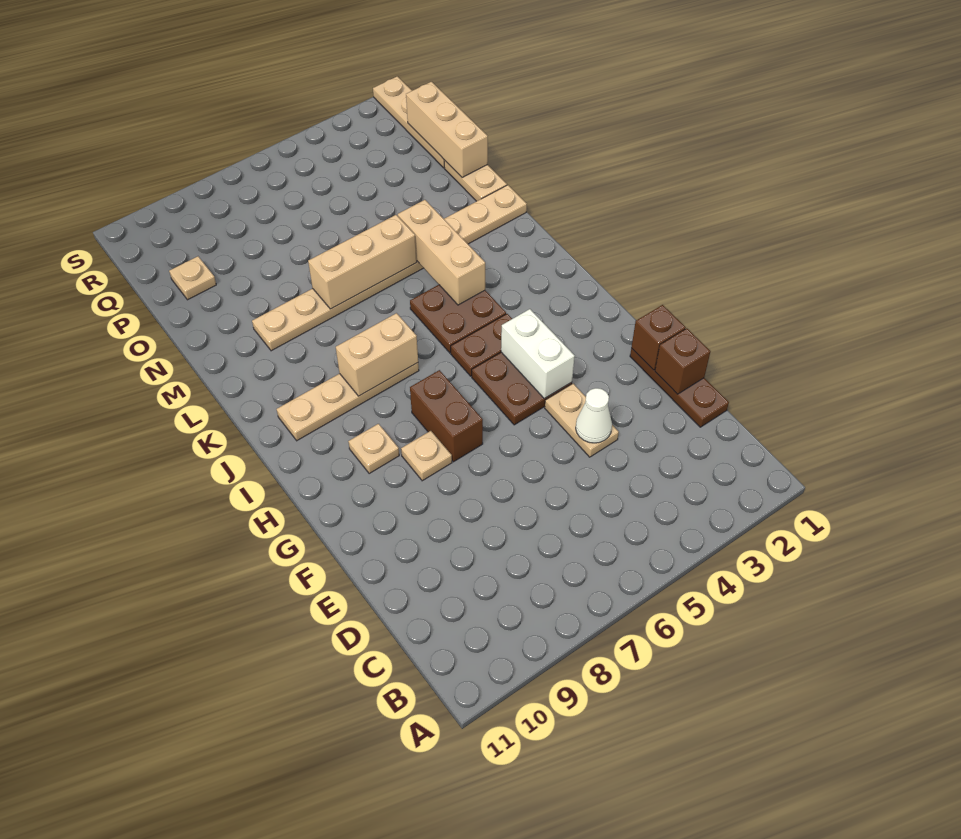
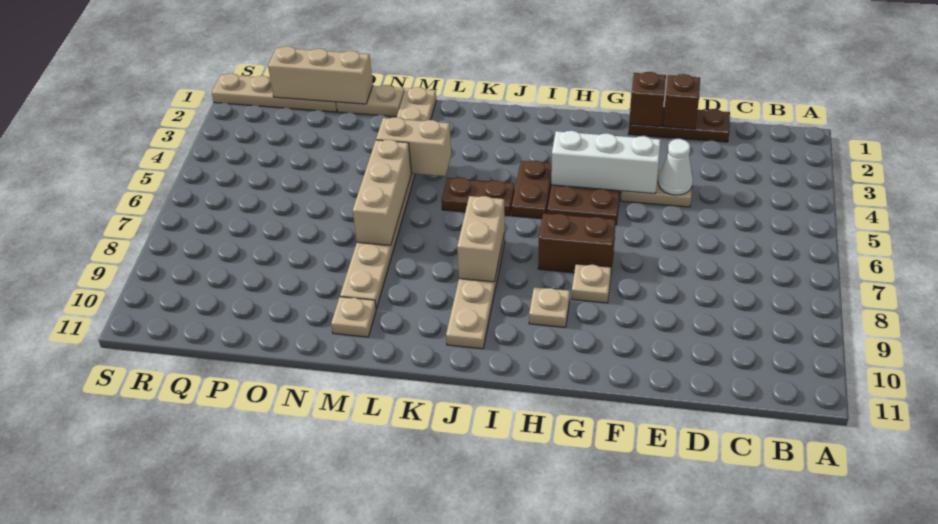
white 1x2 brick [501,309,575,399] -> white 1x3 brick [551,131,661,194]
brown 2x2 plate [410,285,506,353] -> brown 1x2 plate [441,178,515,216]
tan 1x3 brick [398,200,485,305] -> tan 1x2 brick [376,117,451,176]
tan 1x1 plate [169,256,216,300] -> tan 1x1 plate moved to [331,297,376,337]

